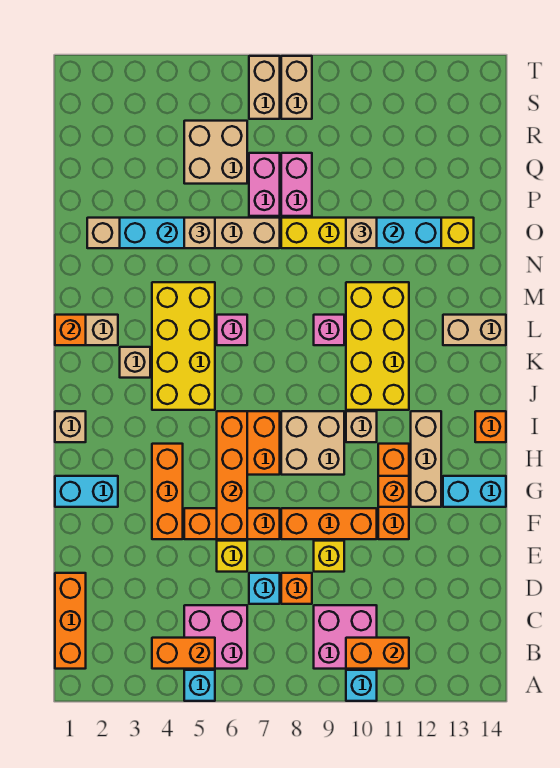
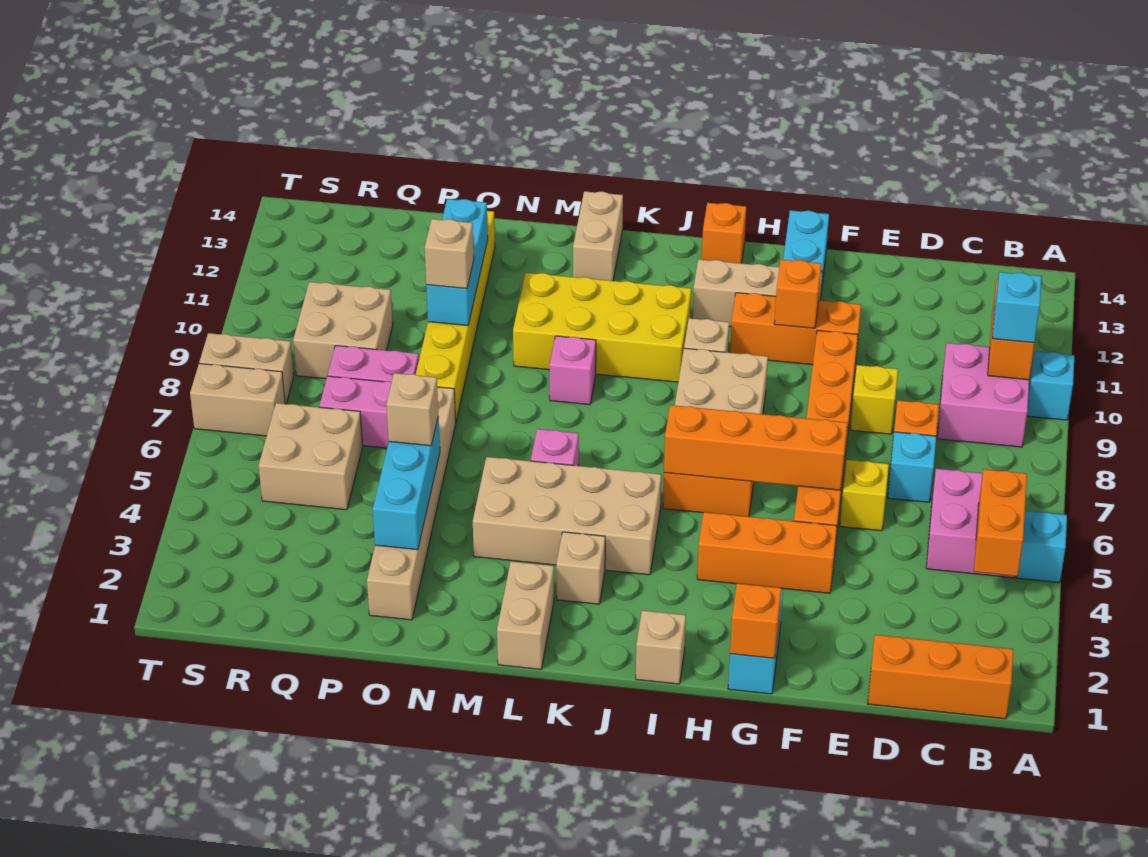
none -> cyan 1x1 brick [992,272,1042,343]
yellow 2x4 brick [152,282,215,410] -> tan 2x4 brick [473,457,661,575]
orange 1x1 brick [55,315,86,345] -> orange 1x1 brick moved to [730,583,781,658]
none -> tan 2x2 brick [293,282,393,379]

